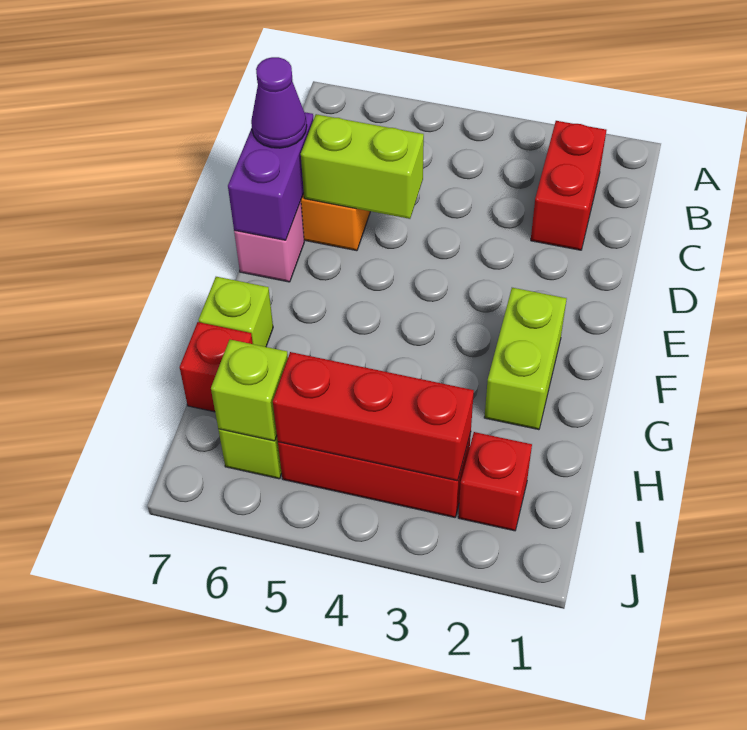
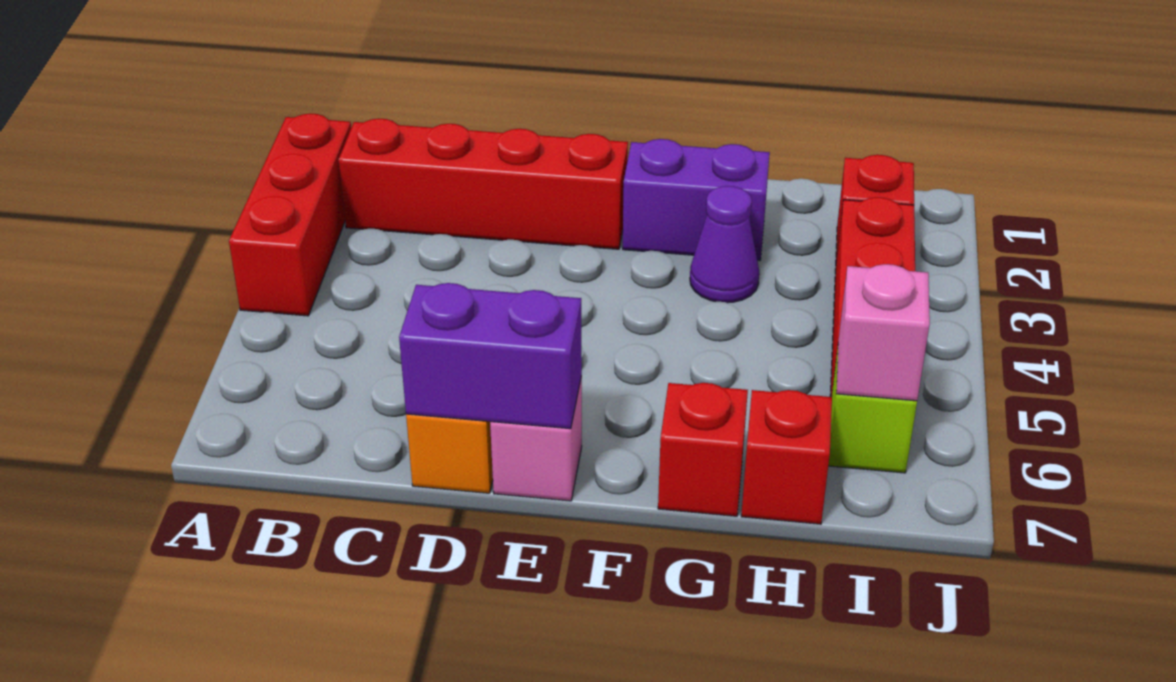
red 1x2 brick [531,121,606,250] -> red 1x4 brick [339,119,628,249]
lime 1x2 brick [301,114,424,219] -> none
purple 1x1 cone [251,57,307,148] -> purple 1x1 cone moved to [690,186,759,303]
lime 1x2 brick [484,288,567,430] -> purple 1x2 brick [623,139,770,260]
lime 1x1 brick [199,277,273,347] -> red 1x1 brick [658,383,748,516]
red 1x3 brick [273,352,474,481] -> red 1x3 brick moved to [229,113,351,316]
lime 1x1 brick [211,340,288,441] -> pink 1x1 brick [836,264,930,401]

